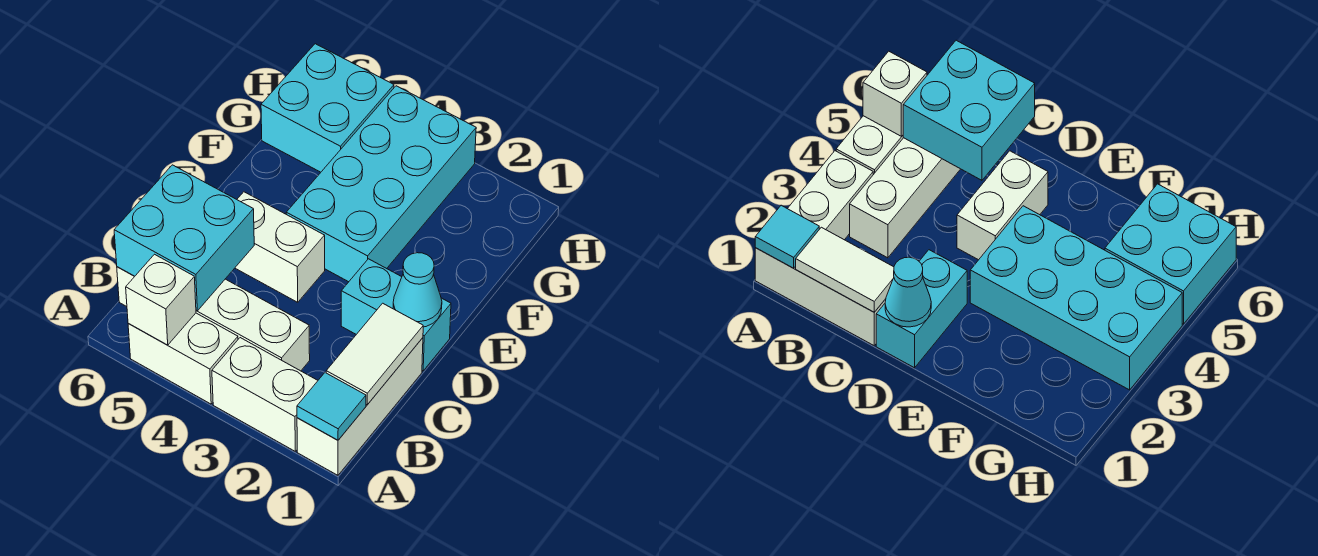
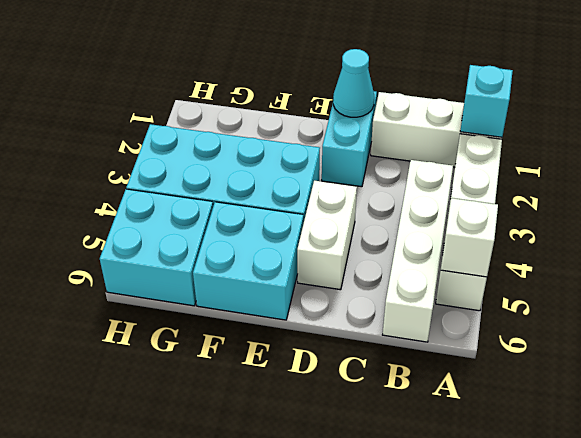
cyan 1x1 tile [297,373,366,440] -> cyan 1x1 brick [460,65,513,137]
white 1x2 tile [326,303,423,405] -> none
cyan 2x2 brick [114,165,254,311] -> cyan 2x2 brick moved to [193,202,303,320]

